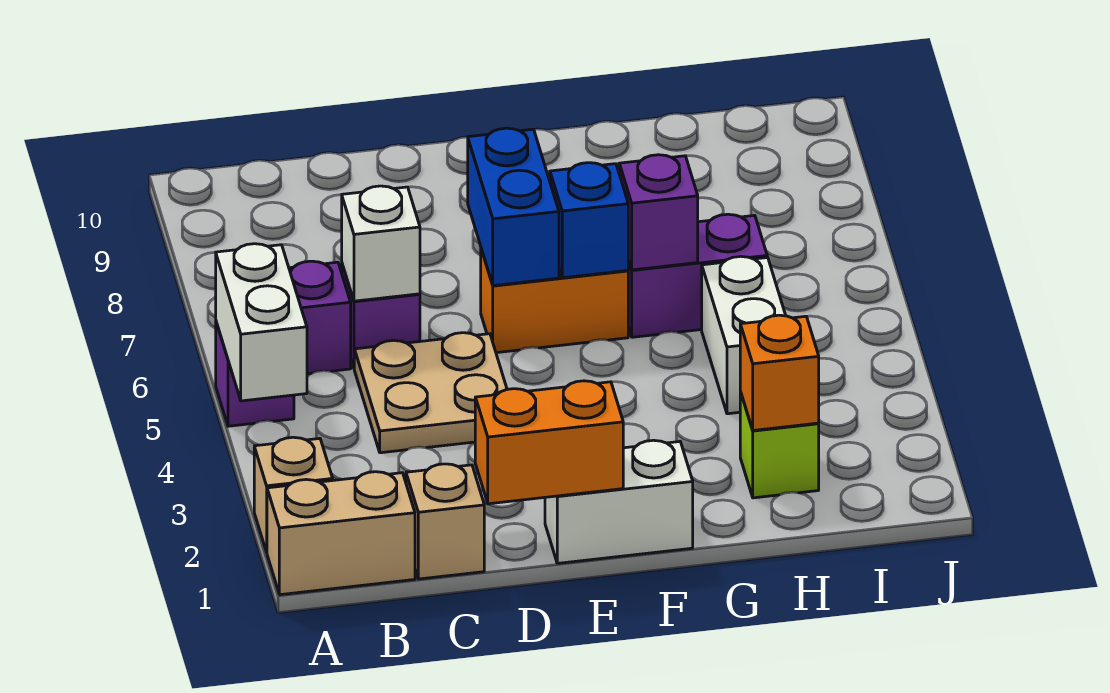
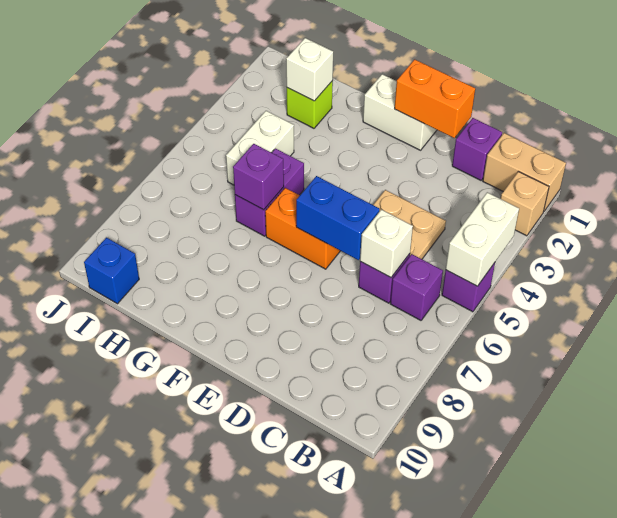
tan 1x1 brick [406,464,484,579] -> purple 1x1 brick [452,118,502,180]
blue 1x2 brick [468,128,559,286] -> blue 1x2 brick turned to [296,176,380,260]
blue 1x1 brick [550,163,629,278] -> blue 1x1 brick moved to [84,238,139,304]
purple 1x2 brick [628,214,767,337] -> purple 1x2 brick turned to [235,149,304,236]
orange 1x1 brick [740,315,819,430] -> white 1x1 brick [286,38,333,101]

